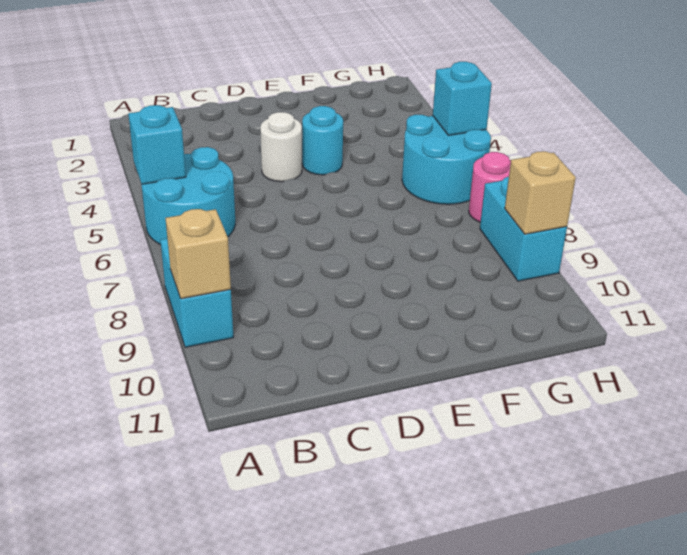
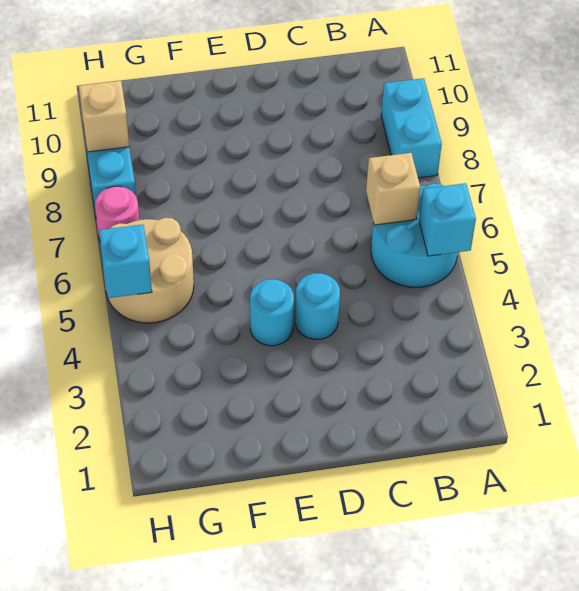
tan 1x1 brick [166,209,231,299] -> tan 1x1 brick moved to [366,153,420,225]
white 1x1 round brick [260,112,302,182] -> cyan 1x1 round brick [295,273,340,339]
cyan 2x2 round brick [402,115,491,204] -> tan 2x2 round brick [104,218,194,323]

